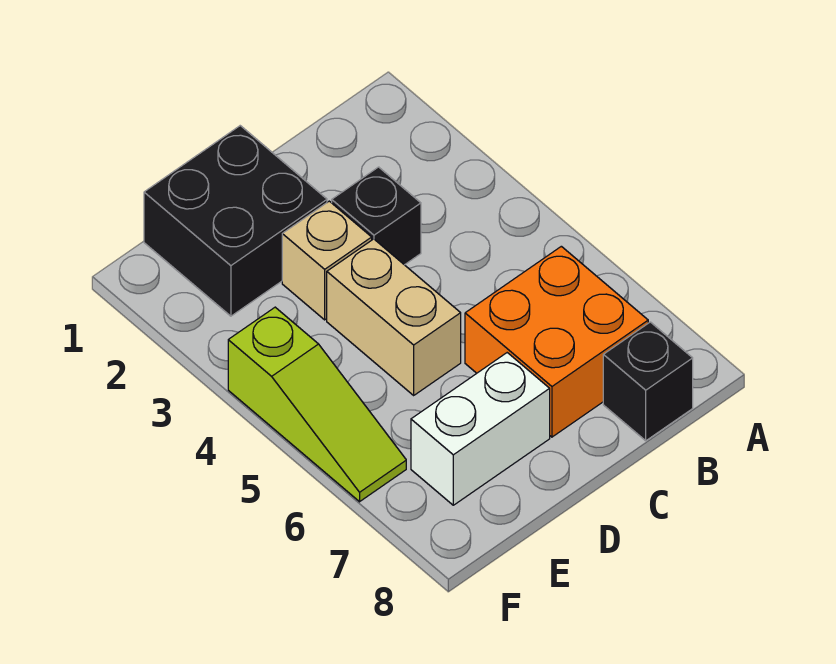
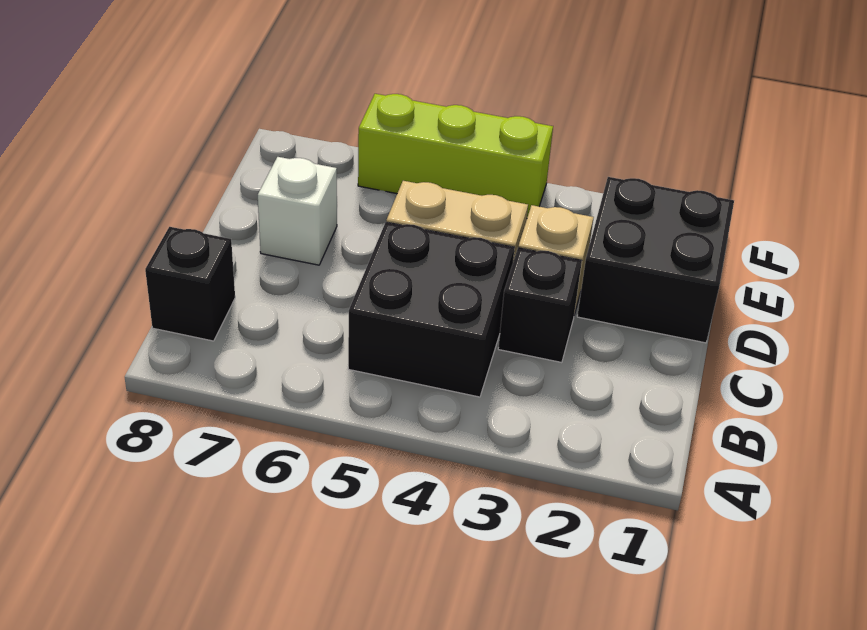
none -> black 2x2 brick [348,222,514,397]
orange 2x2 brick [465,246,648,437] -> none
white 1x2 brick [411,353,550,505] -> white 1x1 brick [258,157,337,265]
lime 1x3 slope [228,307,406,502] -> lime 1x3 brick [358,94,553,217]

